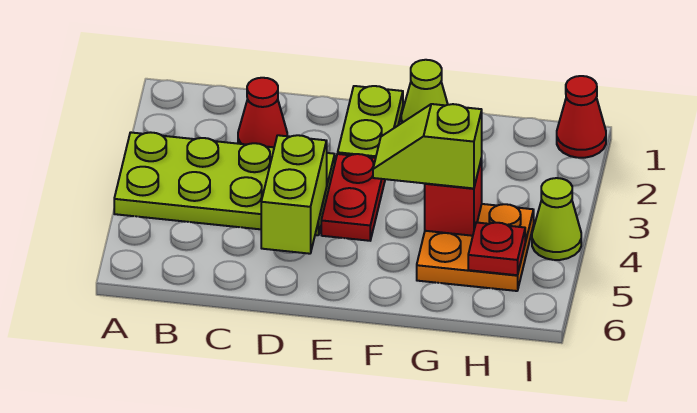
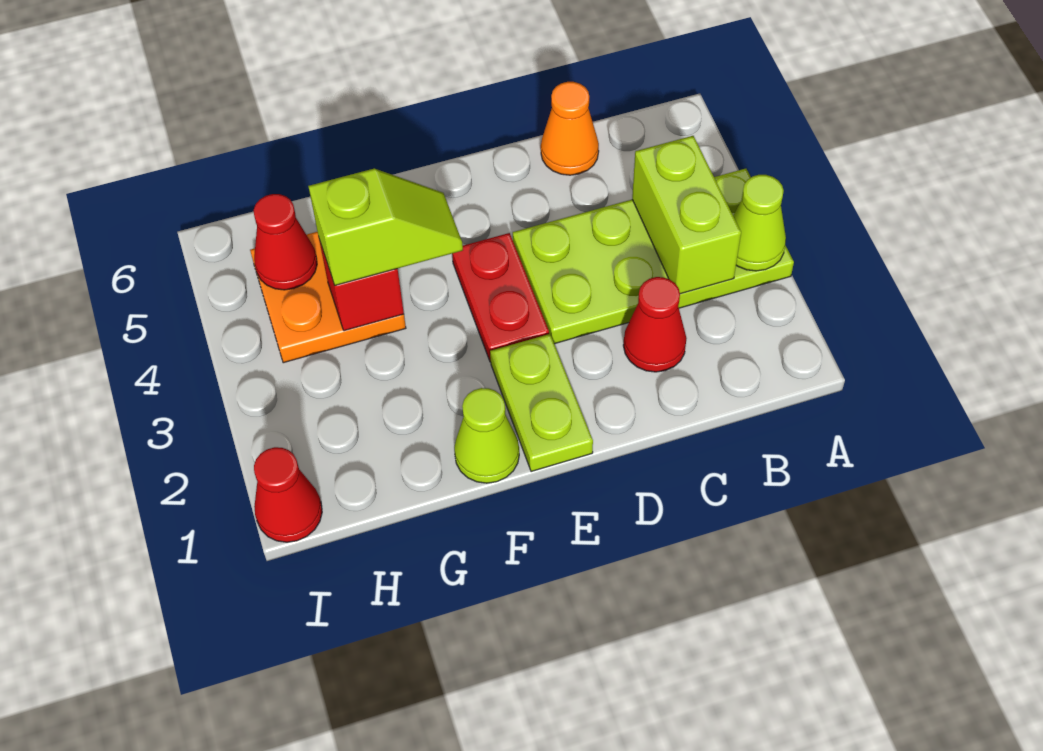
none -> orange 1x1 cone [541,82,599,175]
lime 1x2 brick [261,135,327,254] -> lime 1x2 brick moved to [632,136,741,294]
red 1x1 plate [468,222,525,275] -> red 1x1 cone [254,194,317,290]
lime 1x1 cone [532,178,581,260] -> lime 1x1 cone moved to [733,175,786,271]

